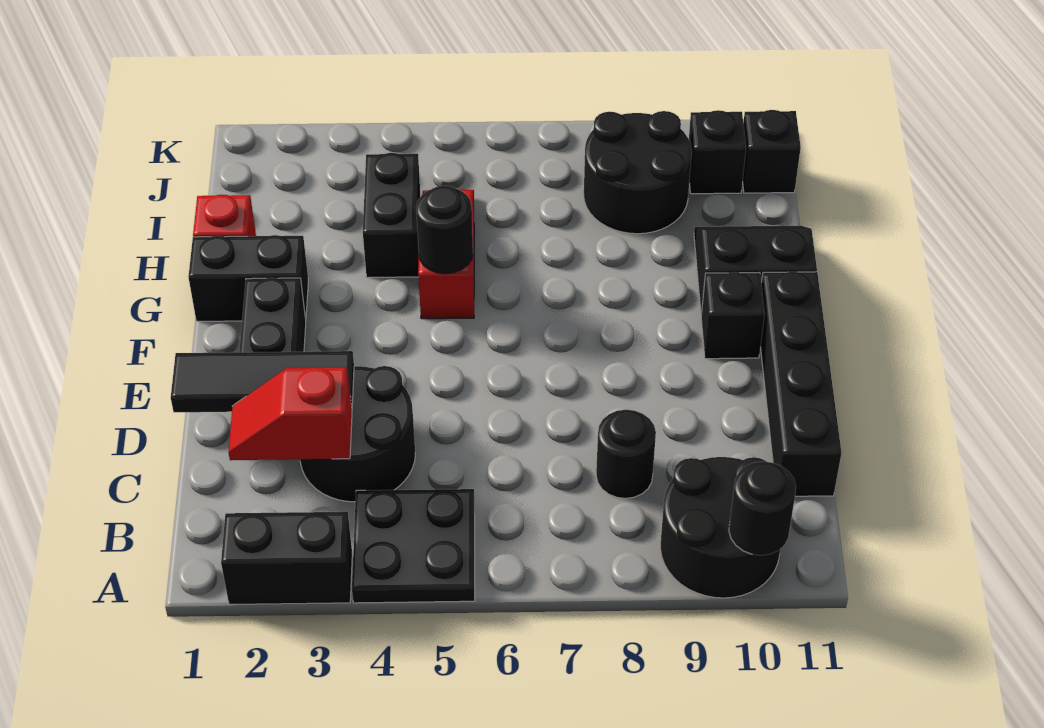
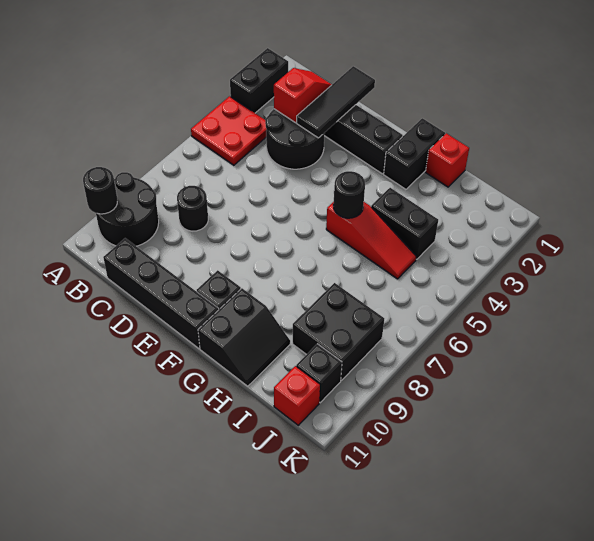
black 2x2 plate [352,489,475,603] -> red 2x2 plate [191,96,266,165]
black 2x2 round brick [584,111,692,234] -> black 2x2 brick [293,283,384,380]
black 1x1 brick [743,110,801,193] -> red 1x1 brick [274,366,320,425]

